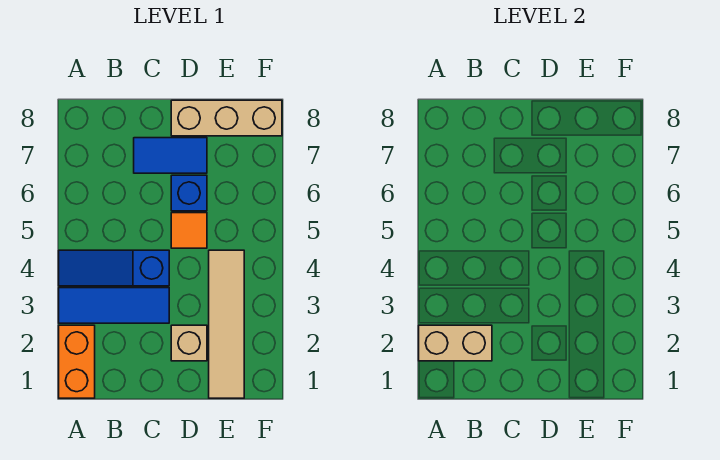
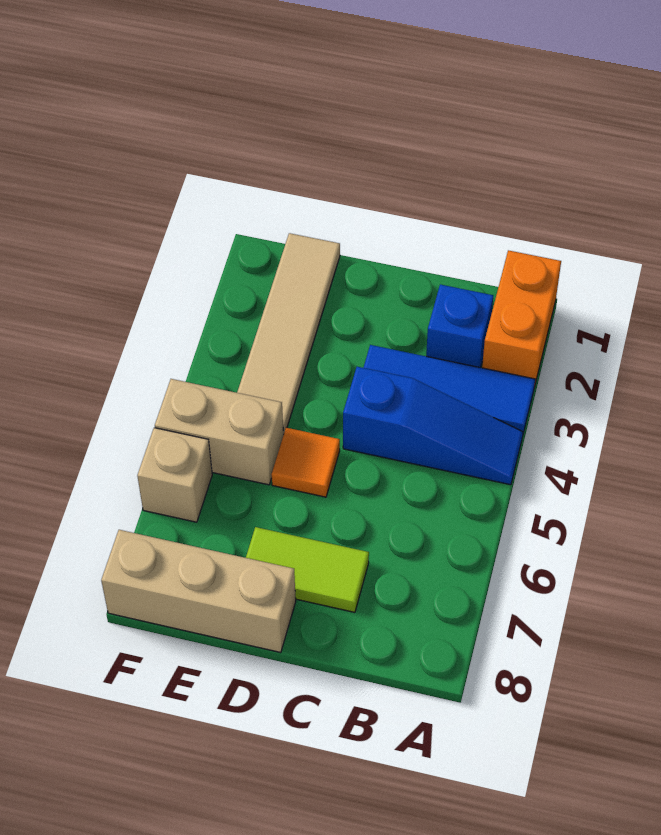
tan 1x2 brick [419,325,492,361] -> tan 1x2 brick moved to [155,379,284,485]
blue 1x2 tile [134,138,207,173] -> lime 1x2 tile [246,527,369,612]
tan 1x1 brick [171,325,207,361] -> tan 1x1 brick moved to [137,428,212,522]
blue 1x1 brick [171,175,207,211] -> blue 1x1 brick moved to [426,285,493,368]

